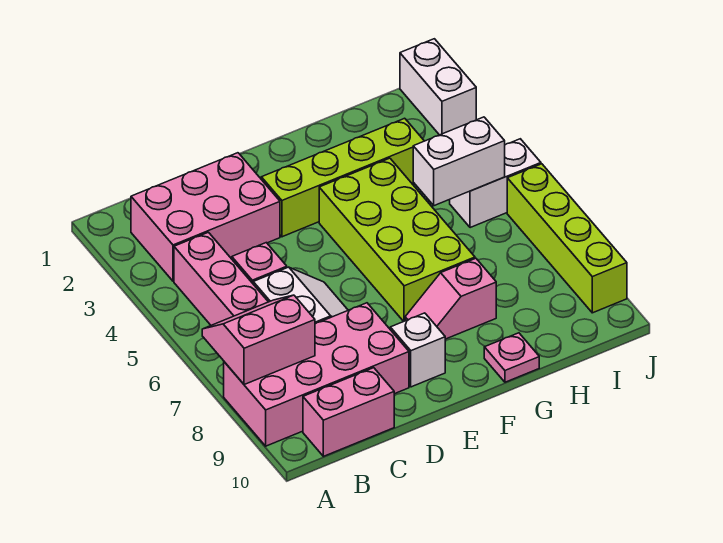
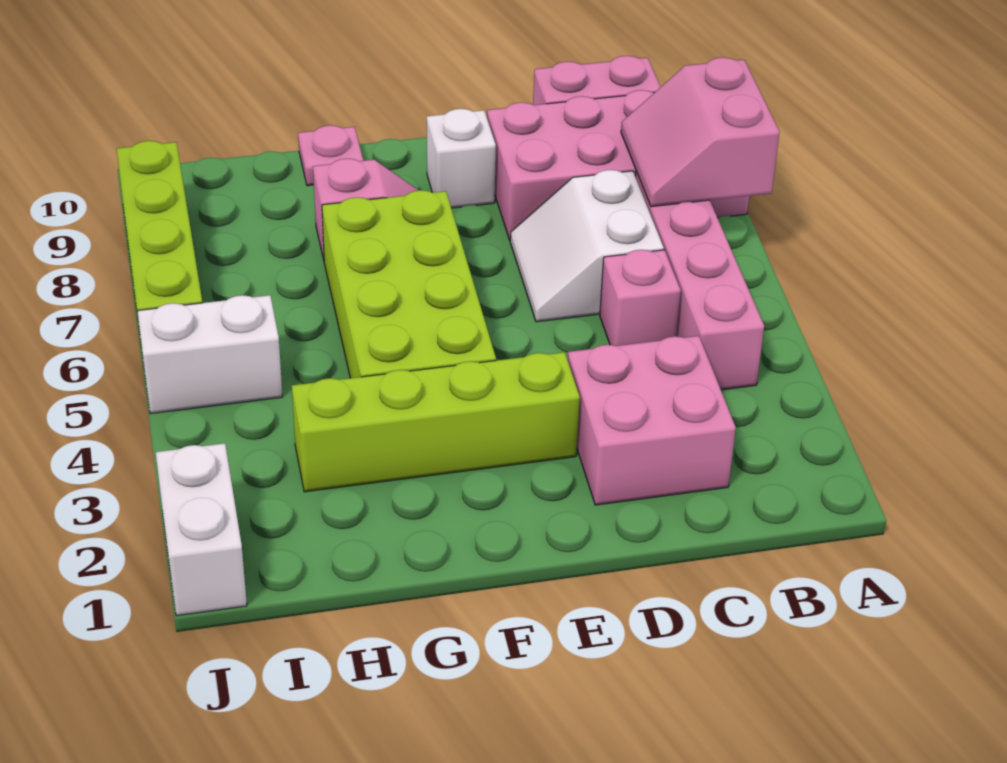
pink 2x2 slope [202,295,315,385] -> pink 2x2 slope turned to [621,57,779,207]
pink 2x3 brick [131,153,280,281] -> pink 2x2 brick [568,336,736,505]
white 1x2 brick [413,117,505,206] -> none

